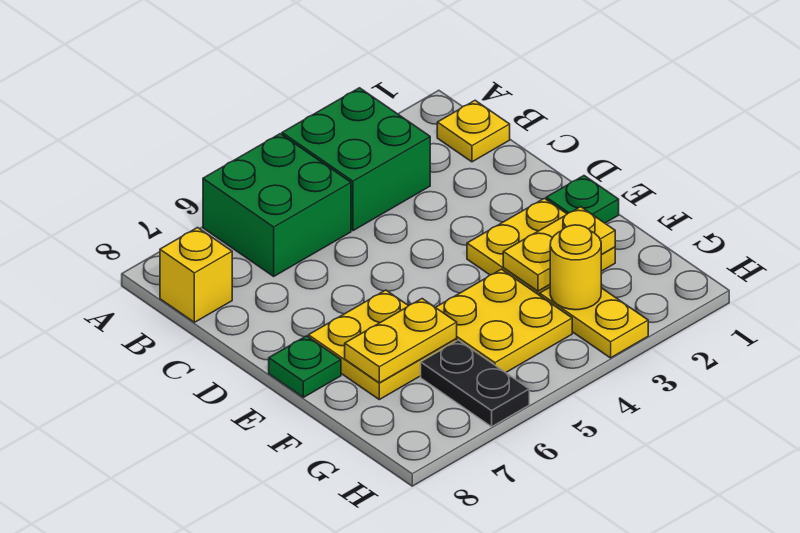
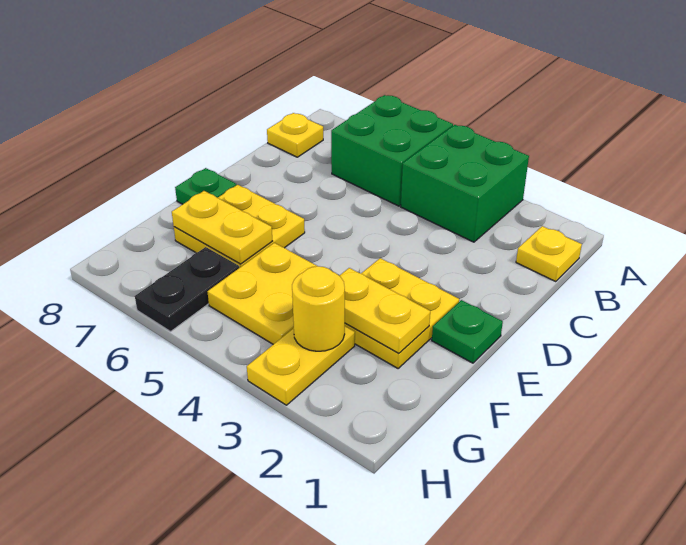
yellow 1x1 brick [160,228,232,322] -> yellow 1x1 plate [267,113,323,157]

